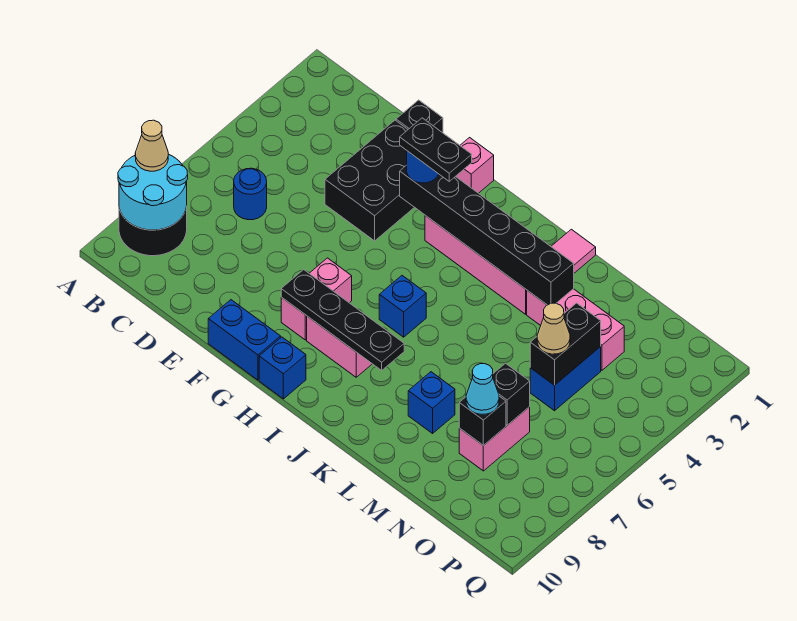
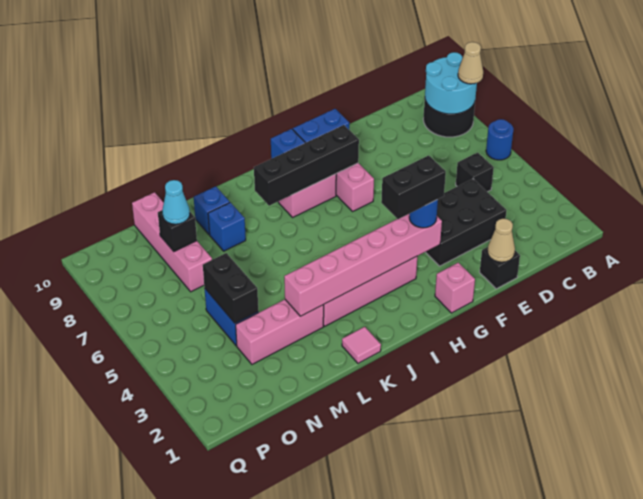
blue 1x1 round brick [234,168,267,220] -> blue 1x1 round brick moved to [486,119,513,160]
black 2x3 brick [325,120,414,241] -> black 2x3 brick turned to [426,179,506,266]
black 1x6 brick [400,165,574,305] -> pink 1x6 brick [284,214,442,316]
black 1x2 plate [400,118,472,181] -> black 1x2 brick [381,155,446,219]
black 1x4 plate [281,270,404,370] -> black 1x4 brick [254,125,359,206]
blue 1x1 brick [379,276,426,337] -> blue 1x1 brick moved to [194,186,230,235]
tan 1x1 cone [537,303,570,354] -> tan 1x1 cone moved to [488,219,515,262]
pink 1x2 brick [459,407,530,471] -> pink 1x4 brick [132,192,212,292]
black 1x1 brick [493,363,530,425] -> black 1x1 brick moved to [456,153,494,192]

